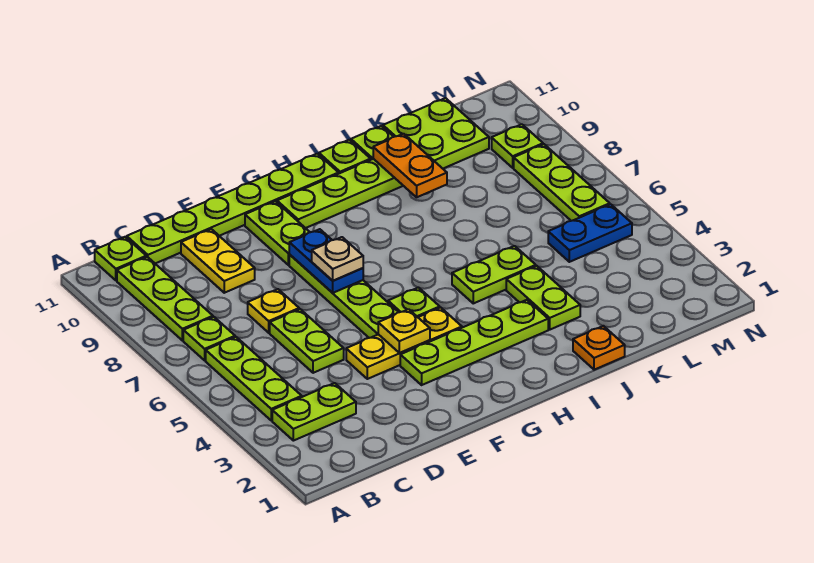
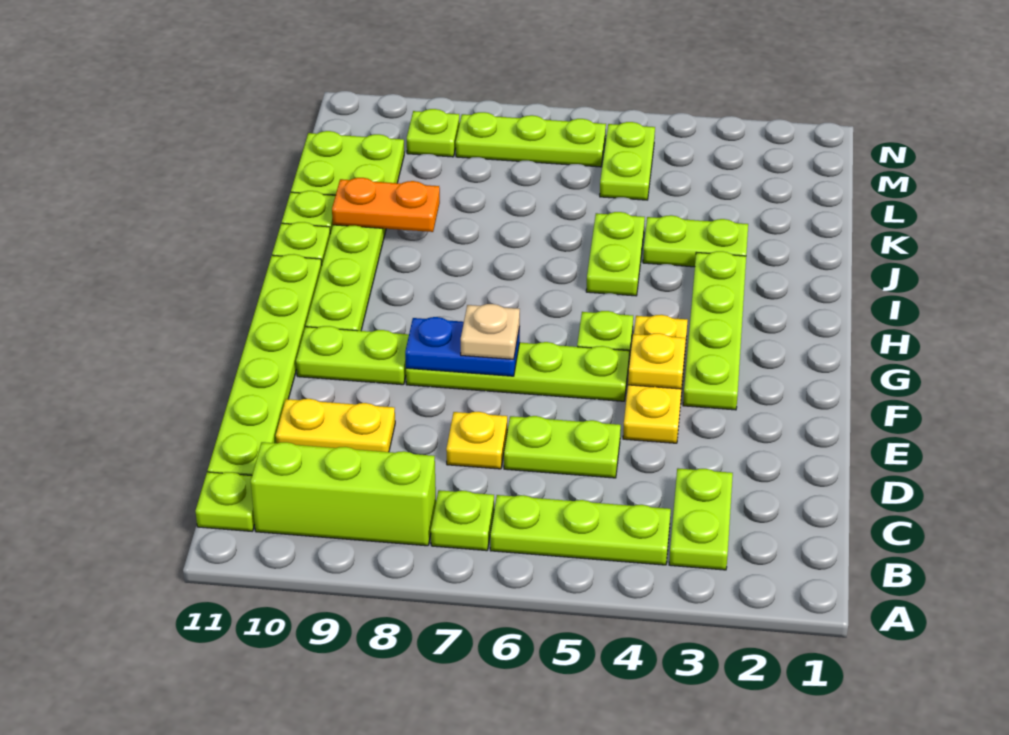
lime 1x3 plate [117,257,213,341] -> lime 1x3 brick [251,442,436,546]
orange 1x1 plate [573,326,625,370] -> none
blue 1x2 plate [548,204,632,262] -> lime 1x2 plate [600,122,655,200]

